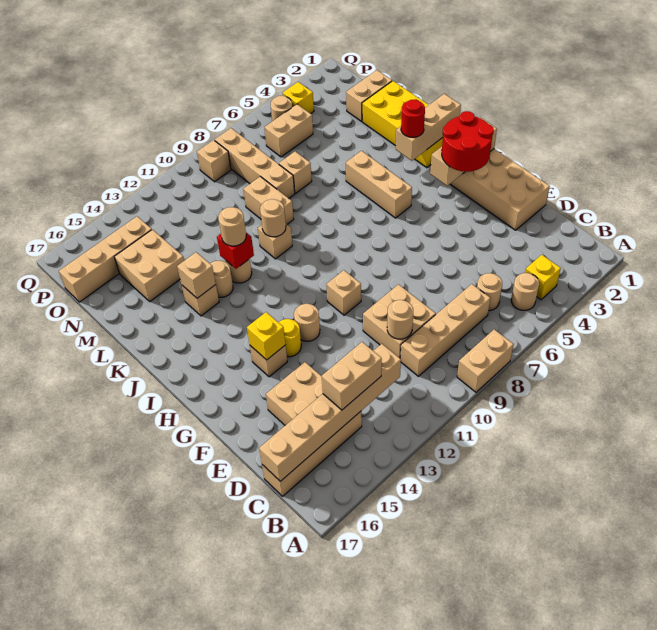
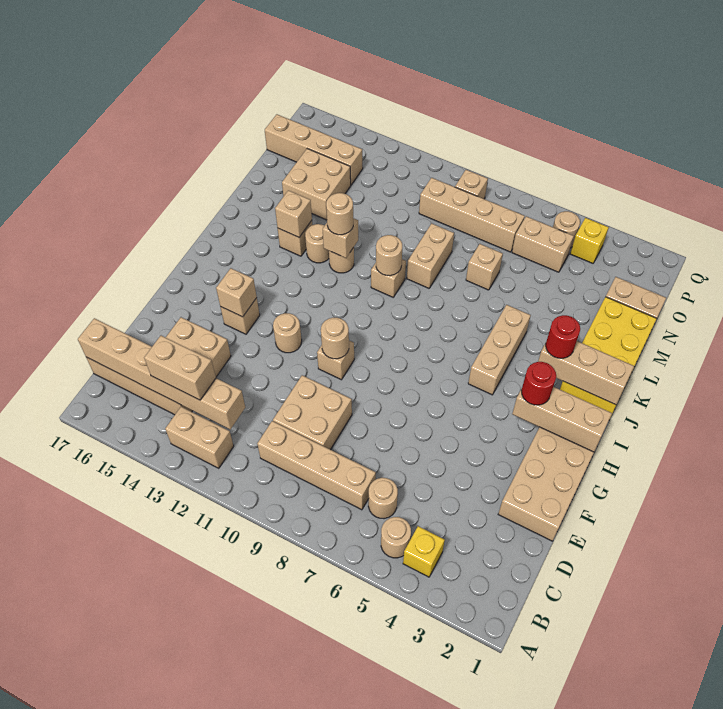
tan 1x2 brick [457,330,514,392] -> tan 1x2 brick moved to [165,407,234,468]
tan 1x1 round brick [387,300,413,339] -> tan 1x1 round brick moved to [321,318,349,359]
red 2x2 round brick [442,111,494,172] -> red 1x1 round brick [521,362,556,405]
yellow 1x1 round brick [278,319,301,357] -> none
yellow 1x1 brick [247,312,286,360] -> tan 1x1 brick [216,268,257,317]
red 1x1 brick [217,233,254,269] -> tan 1x1 brick [323,218,358,258]
tan 1x4 brick [215,128,295,198] -> tan 1x4 brick turned to [419,178,525,252]

